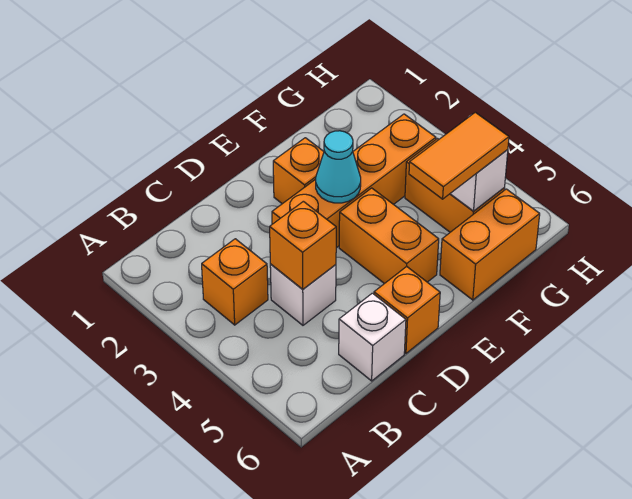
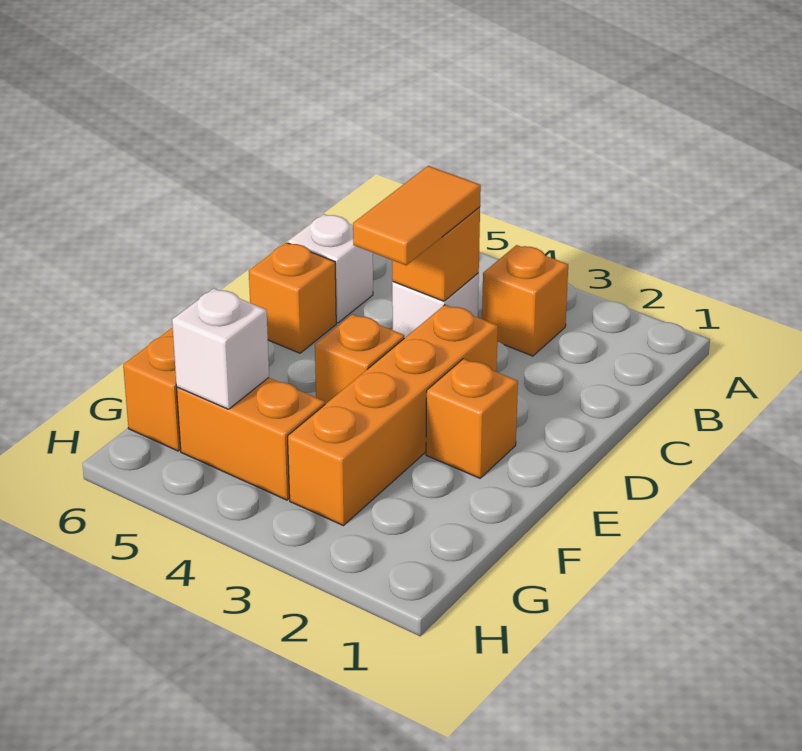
cyan 1x1 cone [316,131,361,203] -> none
orange 1x2 brick [339,188,439,284] -> orange 1x1 brick [315,314,404,404]
orange 1x2 tile [409,112,509,199] -> orange 1x2 tile moved to [353,166,481,265]

